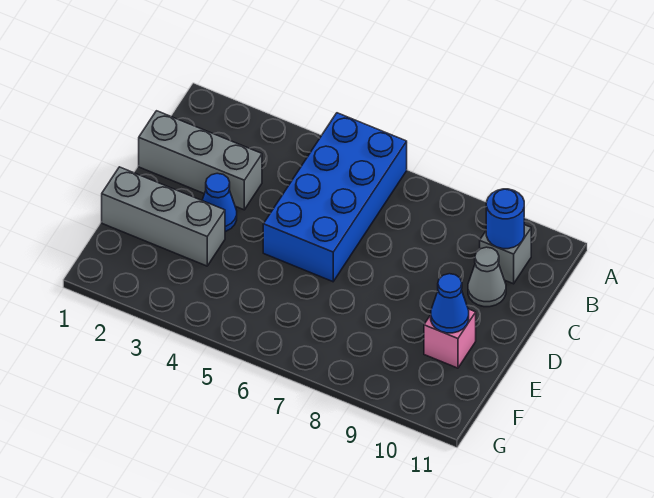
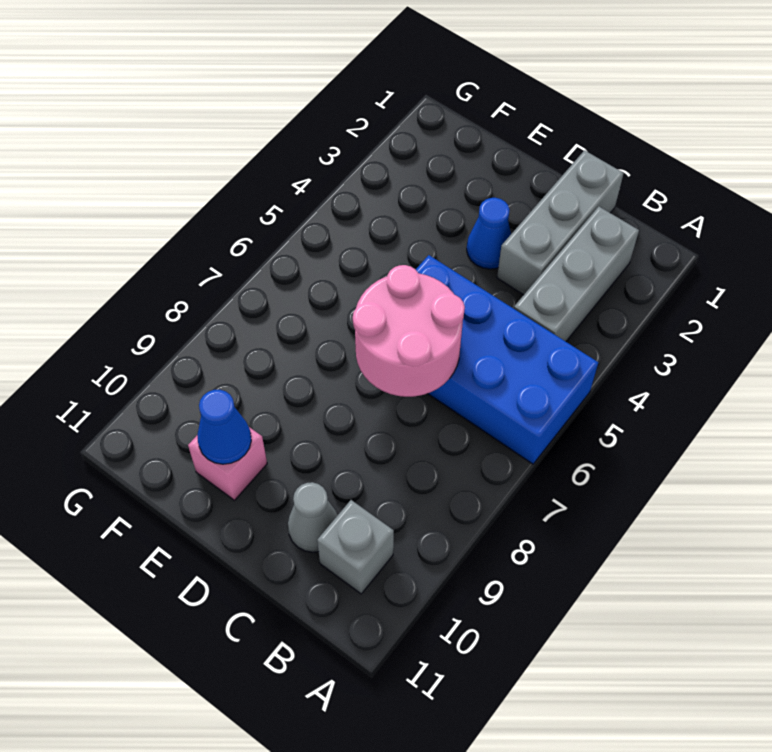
blue 1x1 round brick [486,189,524,249] -> none
none -> pink 2x2 round brick [353,265,465,397]
grey 1x3 brick [102,167,225,266] -> grey 1x3 brick moved to [514,207,639,341]

